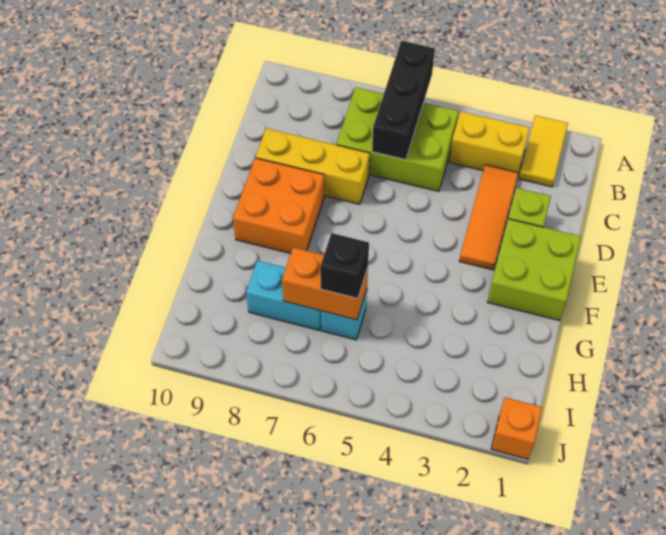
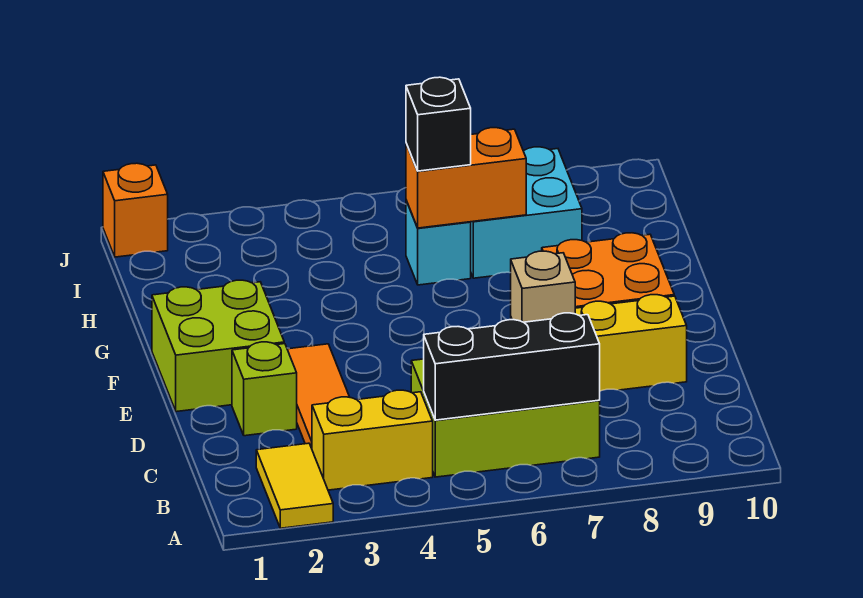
black 1x3 brick [372,41,435,160] -> black 1x3 brick turned to [424,313,600,420]
none -> tan 1x1 brick [511,251,575,322]
cyan 1x2 brick [246,261,321,330] -> cyan 2x2 brick [471,147,582,278]

